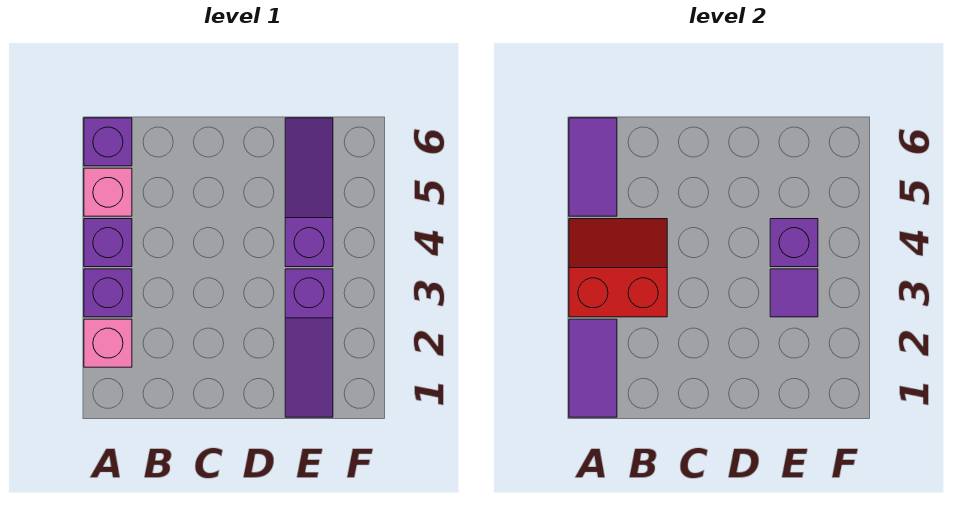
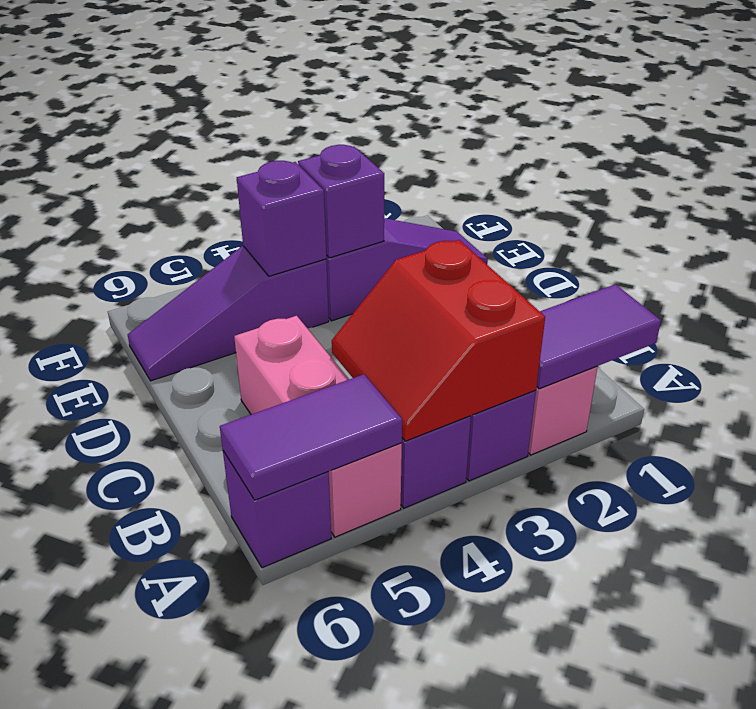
pink 1x1 brick [84,168,132,216] -> pink 1x3 brick [234,316,402,537]
purple 1x1 tile [770,269,818,317] -> purple 1x1 brick [298,145,384,258]

